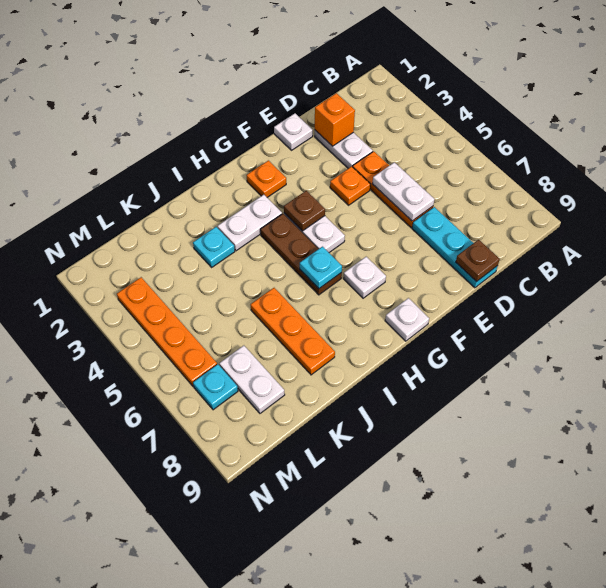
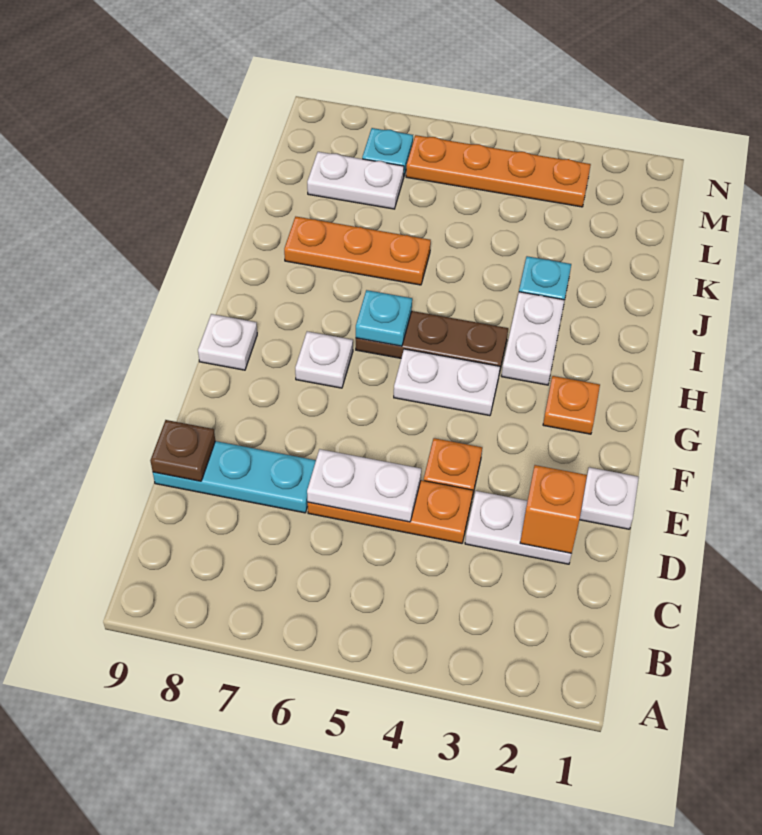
brown 1x1 plate [284,191,325,231] -> none

